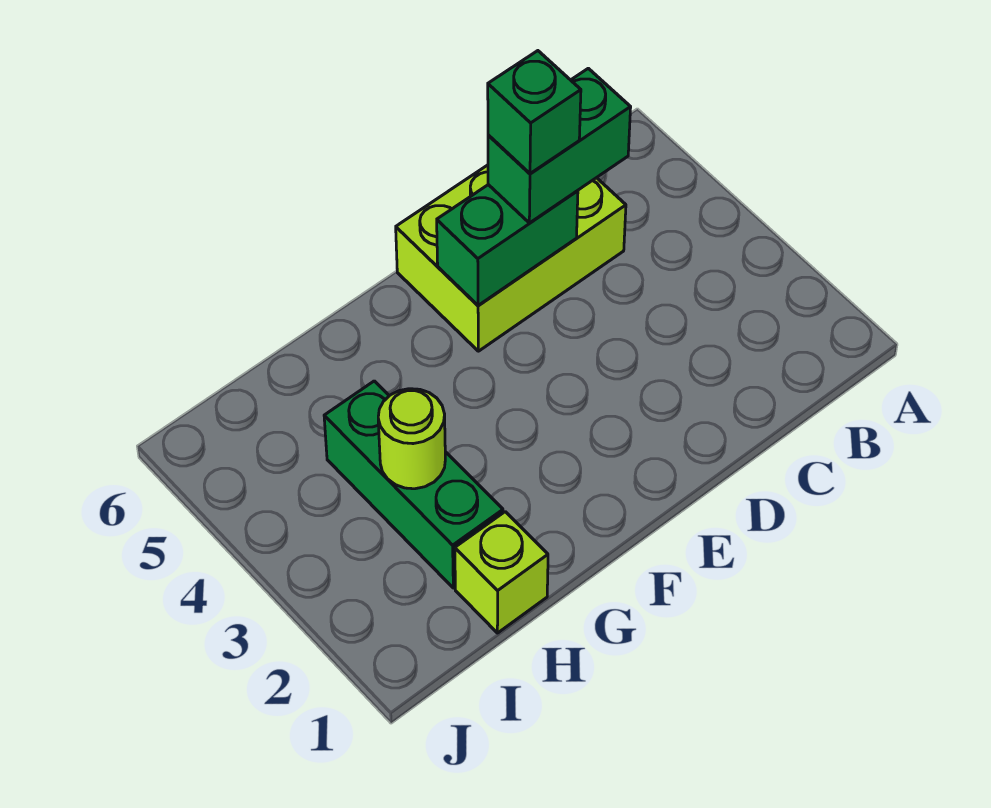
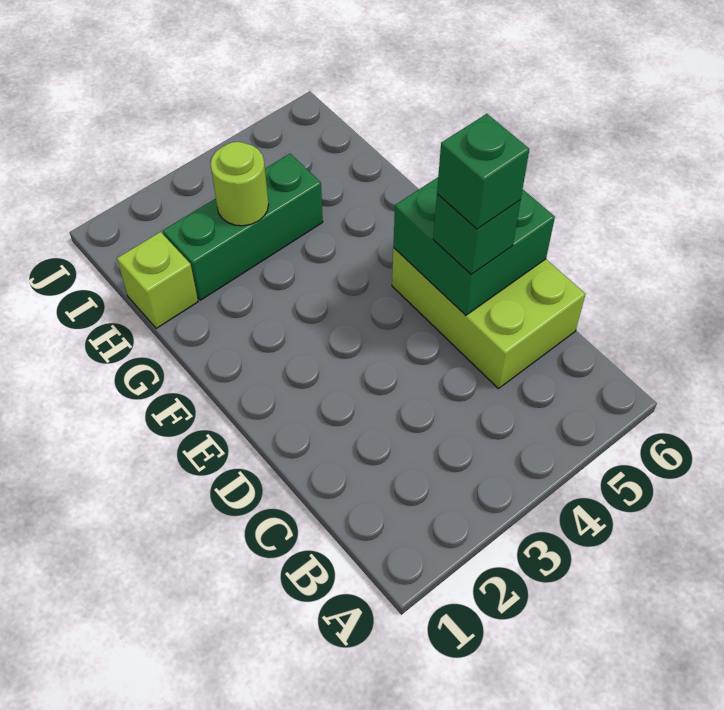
green 1x2 brick [488,68,631,223] -> green 1x1 brick [433,194,521,274]
green 1x2 brick [437,185,578,305] -> green 2x2 brick [393,177,555,315]

